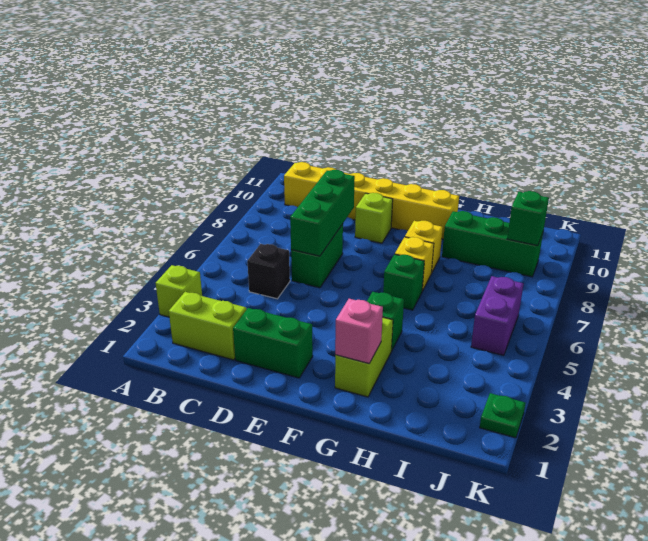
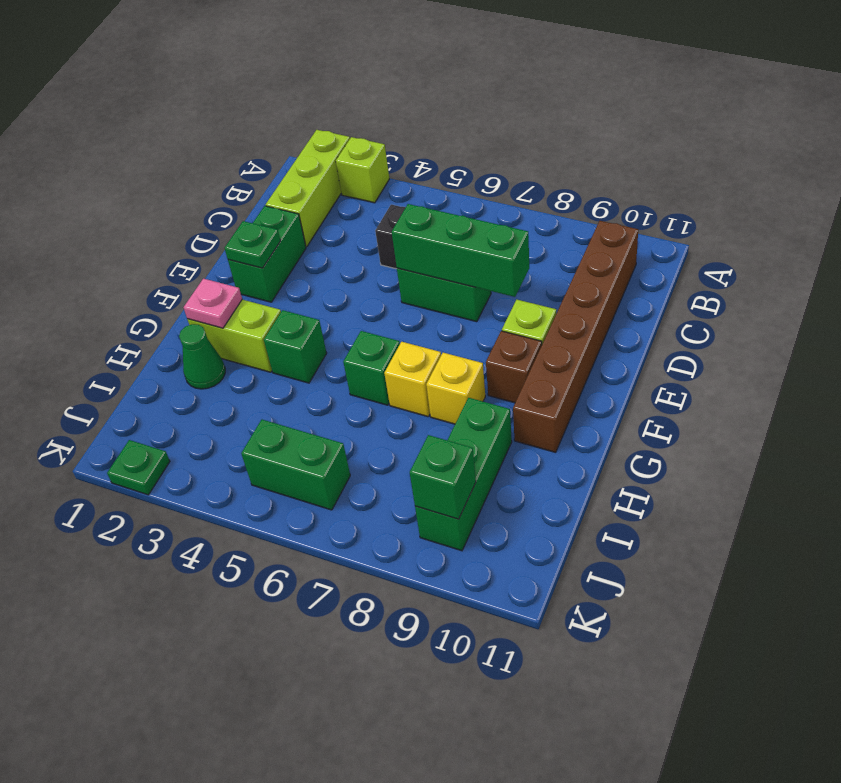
lime 1x2 brick [169,292,247,360] -> lime 1x3 brick [266,130,350,247]
yellow 1x6 brick [284,162,459,239] -> brown 1x6 brick [513,221,638,452]
none -> green 1x1 plate [225,221,280,268]
none -> brown 1x1 brick [486,331,542,403]
pink 1x1 brick [335,299,383,364] -> pink 1x1 plate [184,279,242,328]
none -> green 1x1 cone [179,324,225,389]
purple 1x2 brick [471,276,524,355] -> green 1x2 brick [241,420,350,510]

